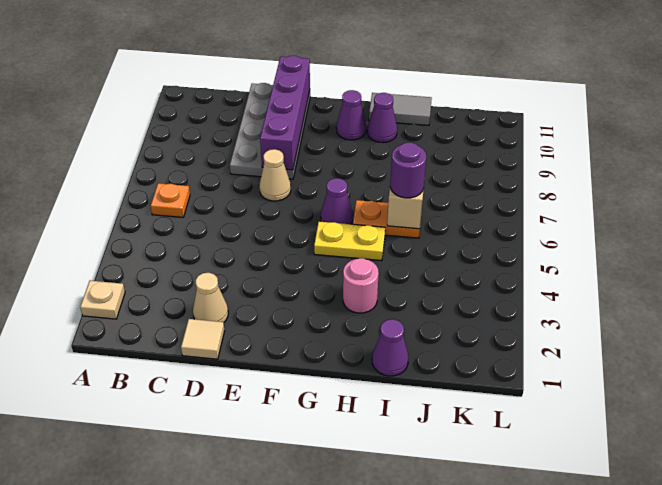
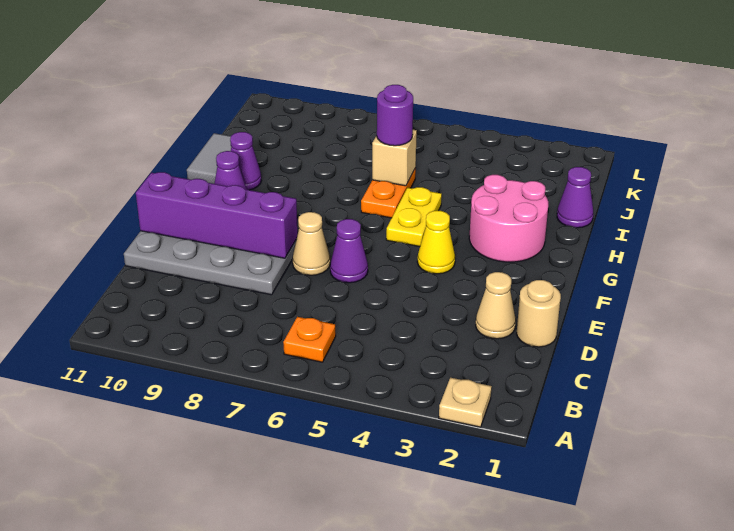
tan 1x1 tile [181,319,224,359] -> tan 1x1 round brick [517,280,561,347]
none -> yellow 1x1 cone [417,211,455,274]
purple 1x1 cone [321,178,353,224] -> purple 1x1 cone moved to [330,219,368,283]
pink 1x1 round brick [343,258,379,313] -> pink 2x2 round brick [469,175,548,262]

